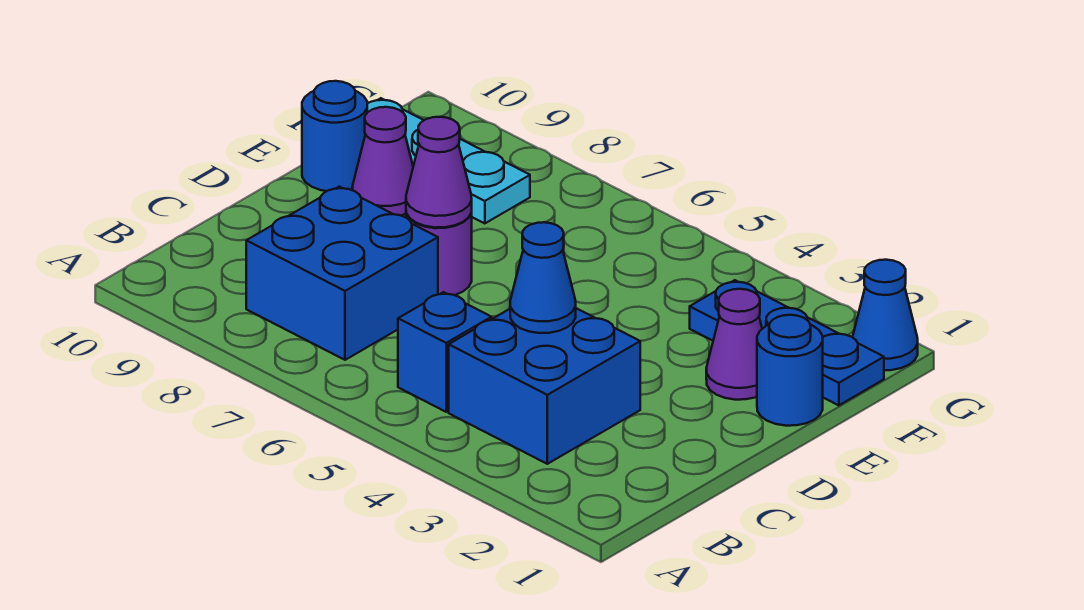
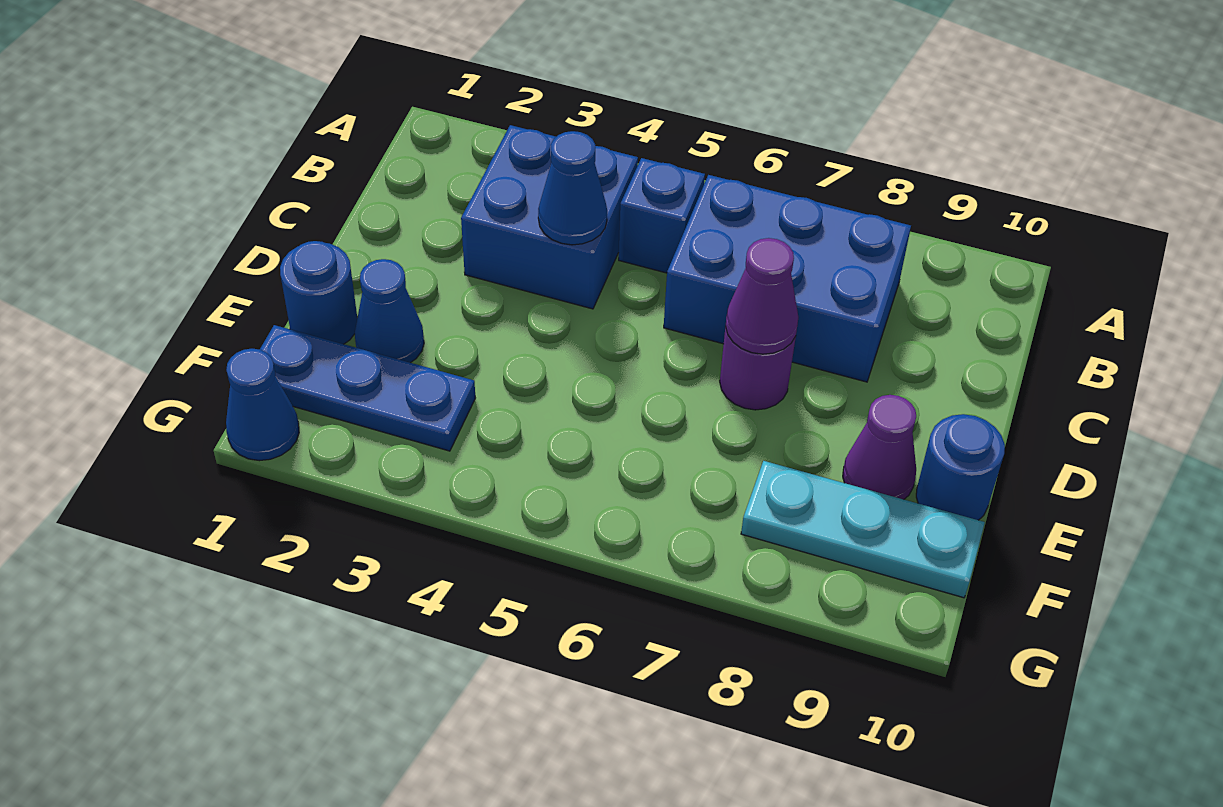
blue 2x2 brick [246,187,438,360] -> blue 2x3 brick [664,175,911,382]
purple 1x1 cone [706,289,762,400] -> blue 1x1 cone [355,259,424,363]

